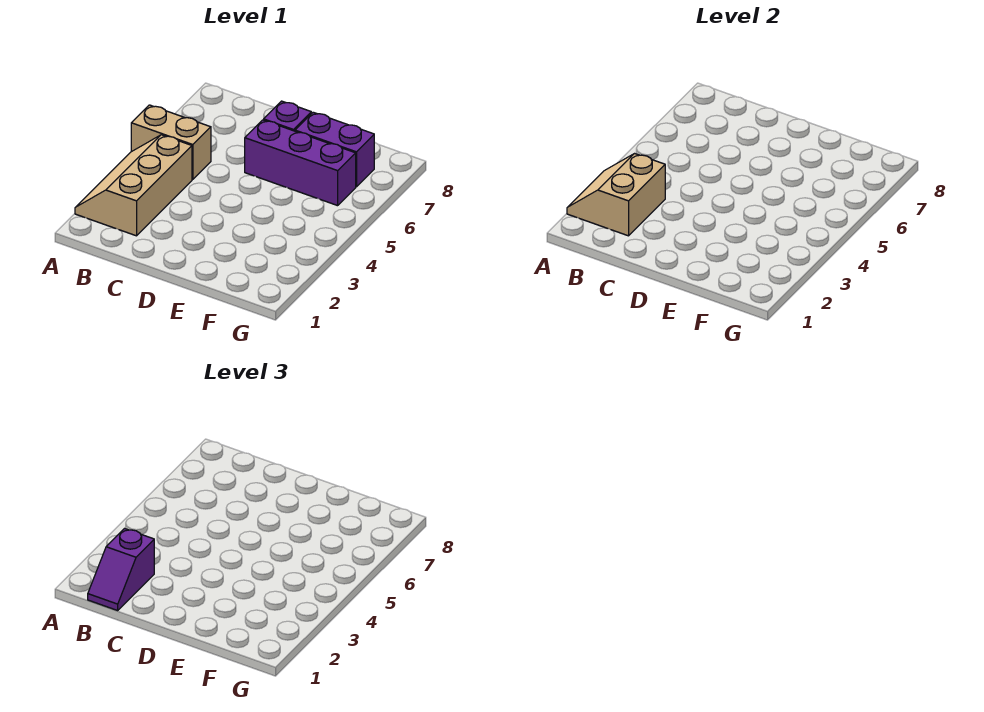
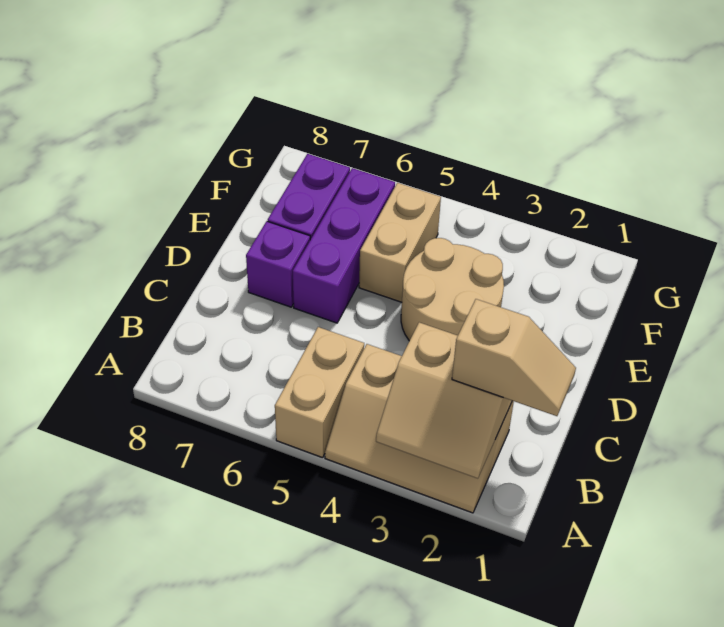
purple 1x2 slope [88,529,154,610] -> tan 1x2 slope [452,299,576,416]
none -> tan 2x2 round brick [401,238,504,341]
none -> tan 1x2 brick [359,183,441,302]

